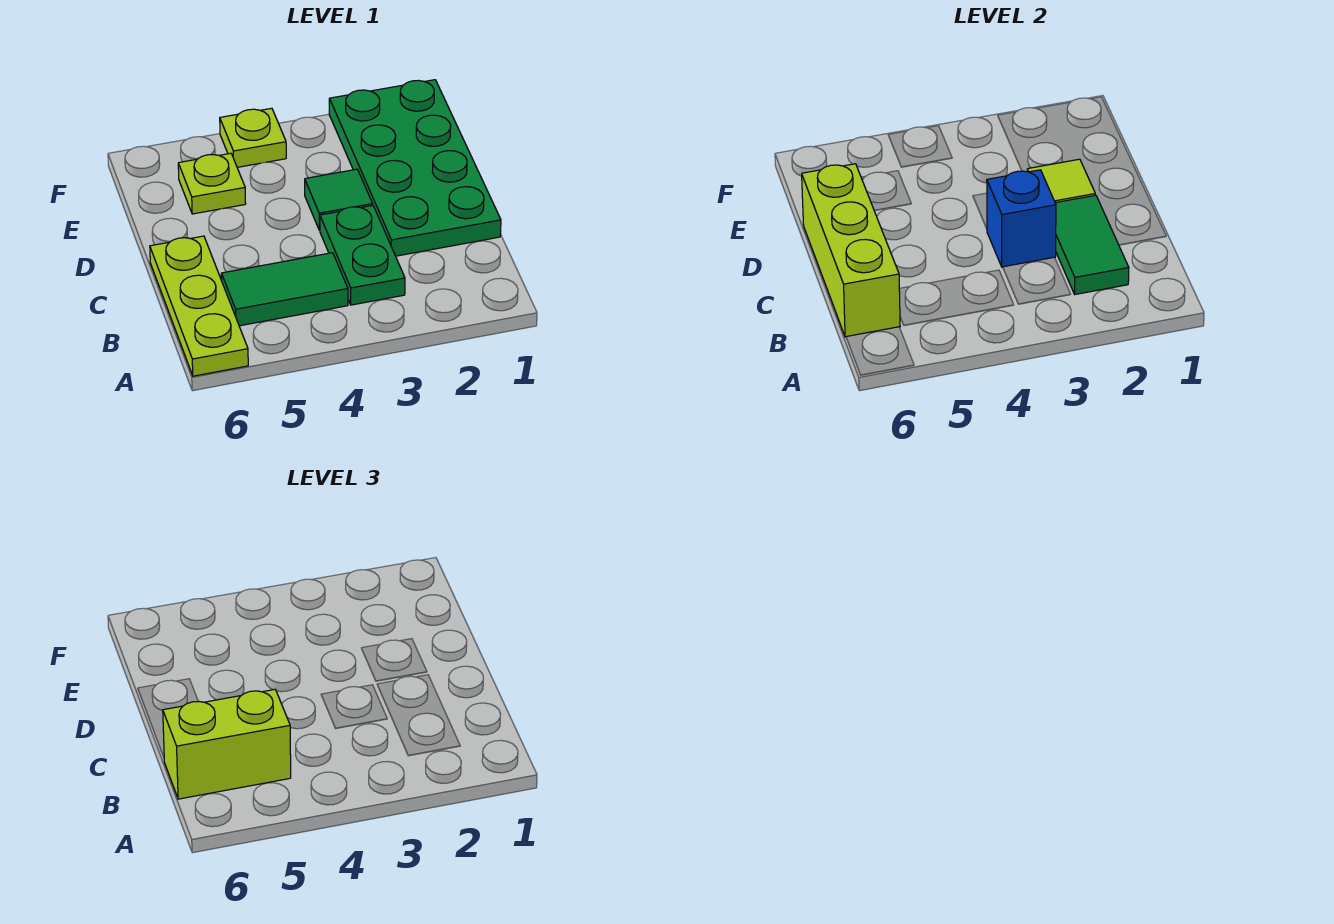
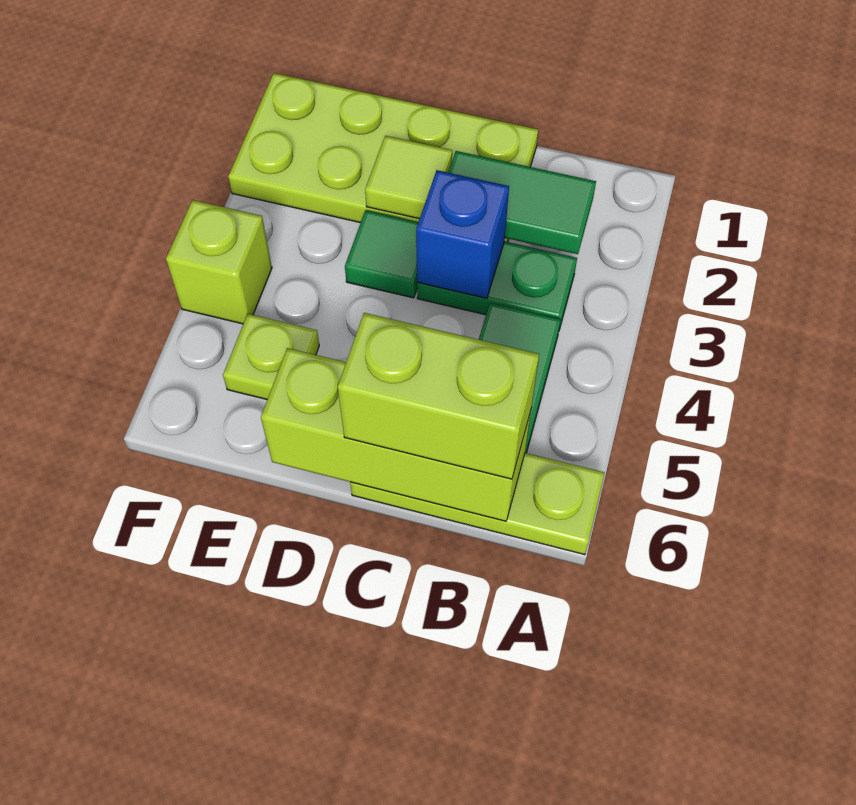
lime 1x2 brick [163,689,291,799] -> lime 1x2 brick turned to [338,313,539,479]
green 2x4 plate [329,80,501,256] -> lime 2x4 plate [228,73,538,242]
lime 1x1 plate [220,108,286,167] -> lime 1x1 brick [166,200,272,324]

